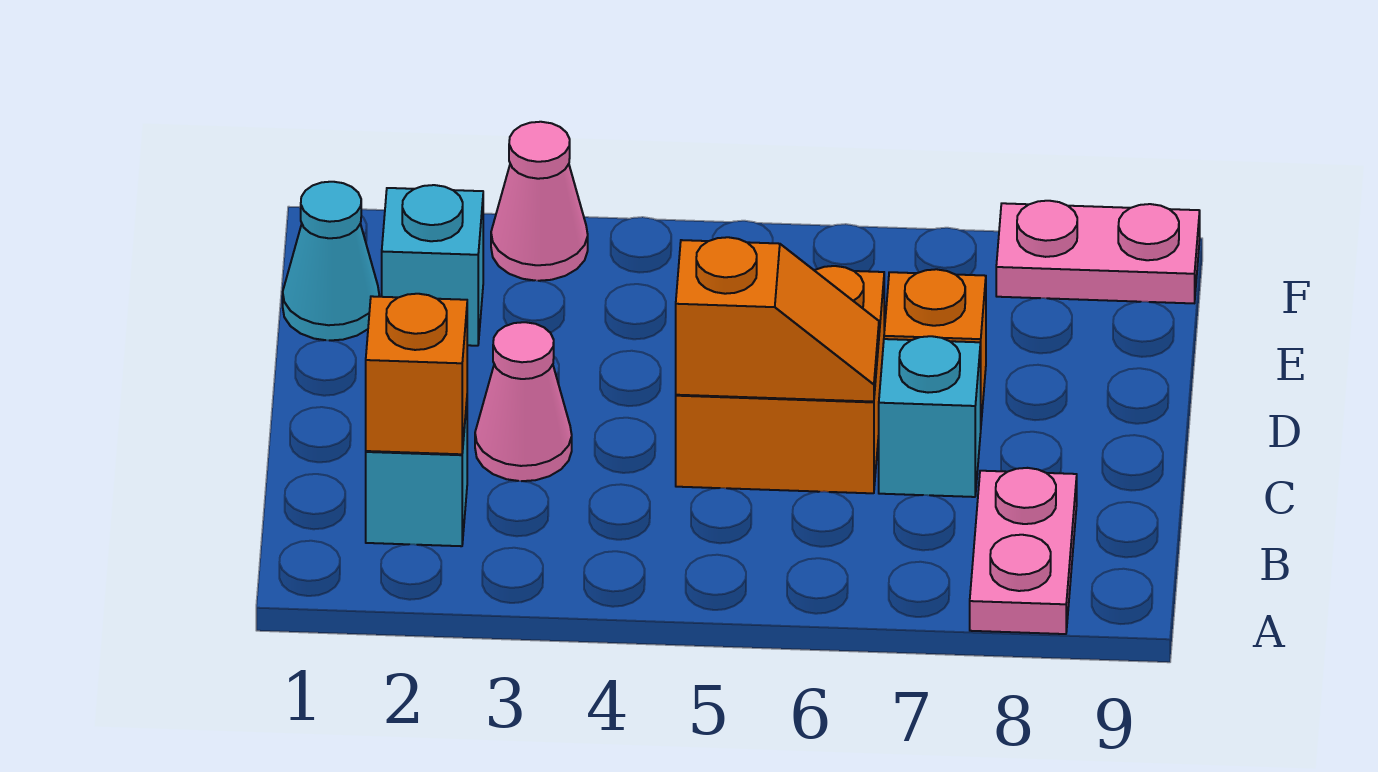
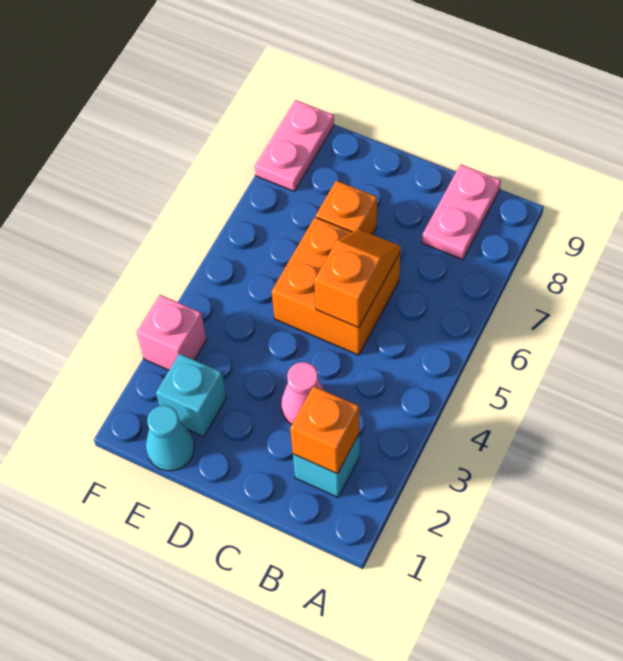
pink 1x2 plate [970,468,1077,634] -> pink 1x2 plate turned to [422,164,501,260]
cyan 1x1 brick [879,336,981,497] -> none
pink 1x1 cone [491,122,588,281] -> pink 1x1 brick [137,295,206,370]

